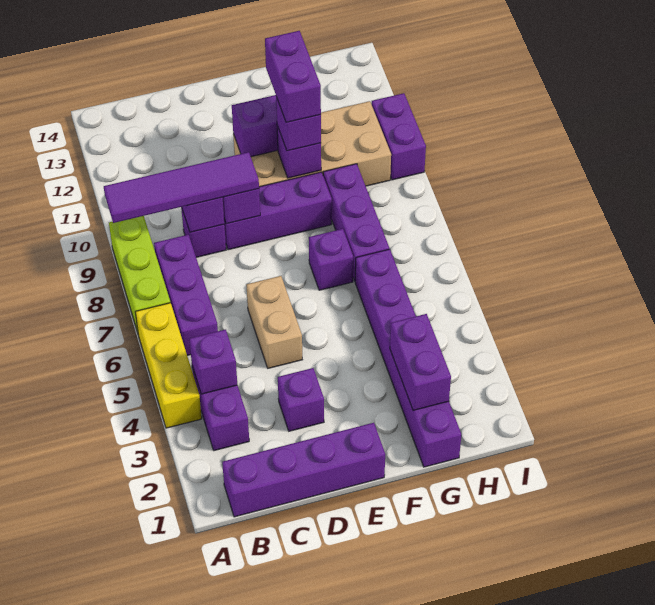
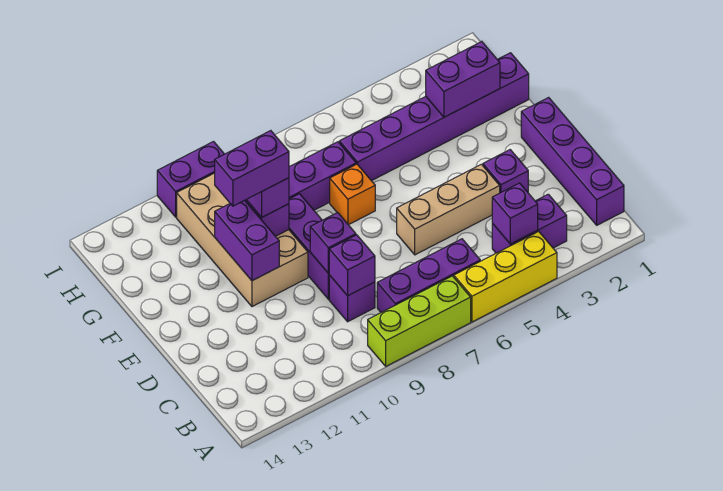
purple 1x4 tile [104,152,259,223] -> none
tan 1x2 brick [246,276,302,368] -> tan 1x3 brick [397,164,500,255]
purple 1x1 brick [309,229,353,290] -> orange 1x1 brick [330,164,375,225]

